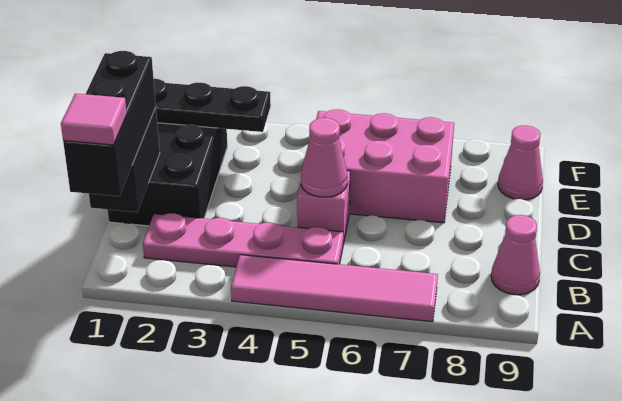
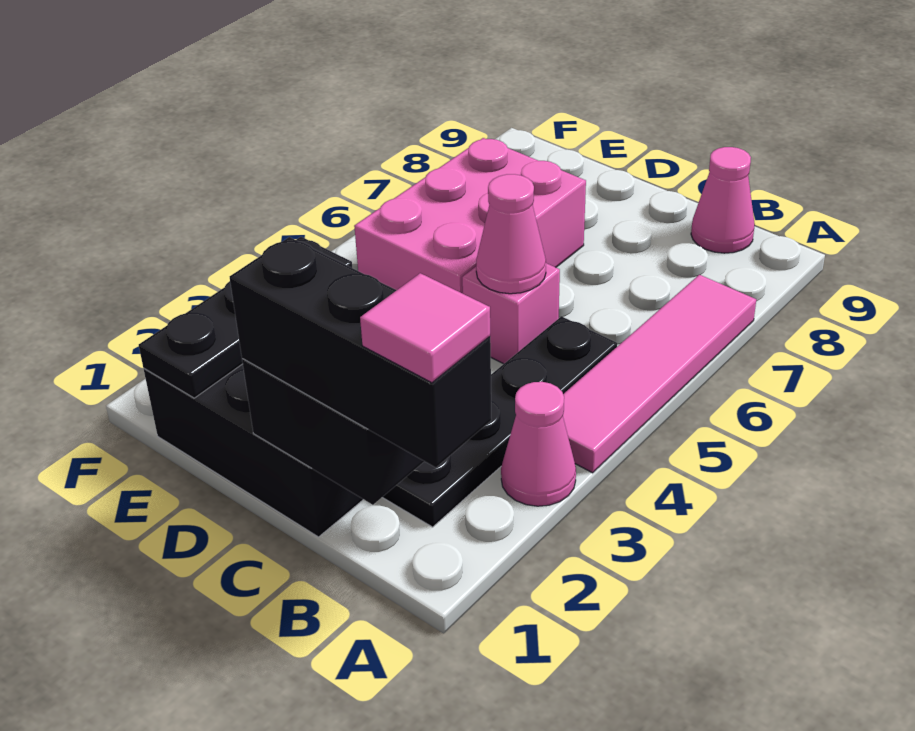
pink 1x4 plate [143,213,343,267] -> black 1x4 plate [382,316,617,527]
pink 1x1 cone [498,126,543,200] -> pink 1x1 cone moved to [501,382,576,506]

